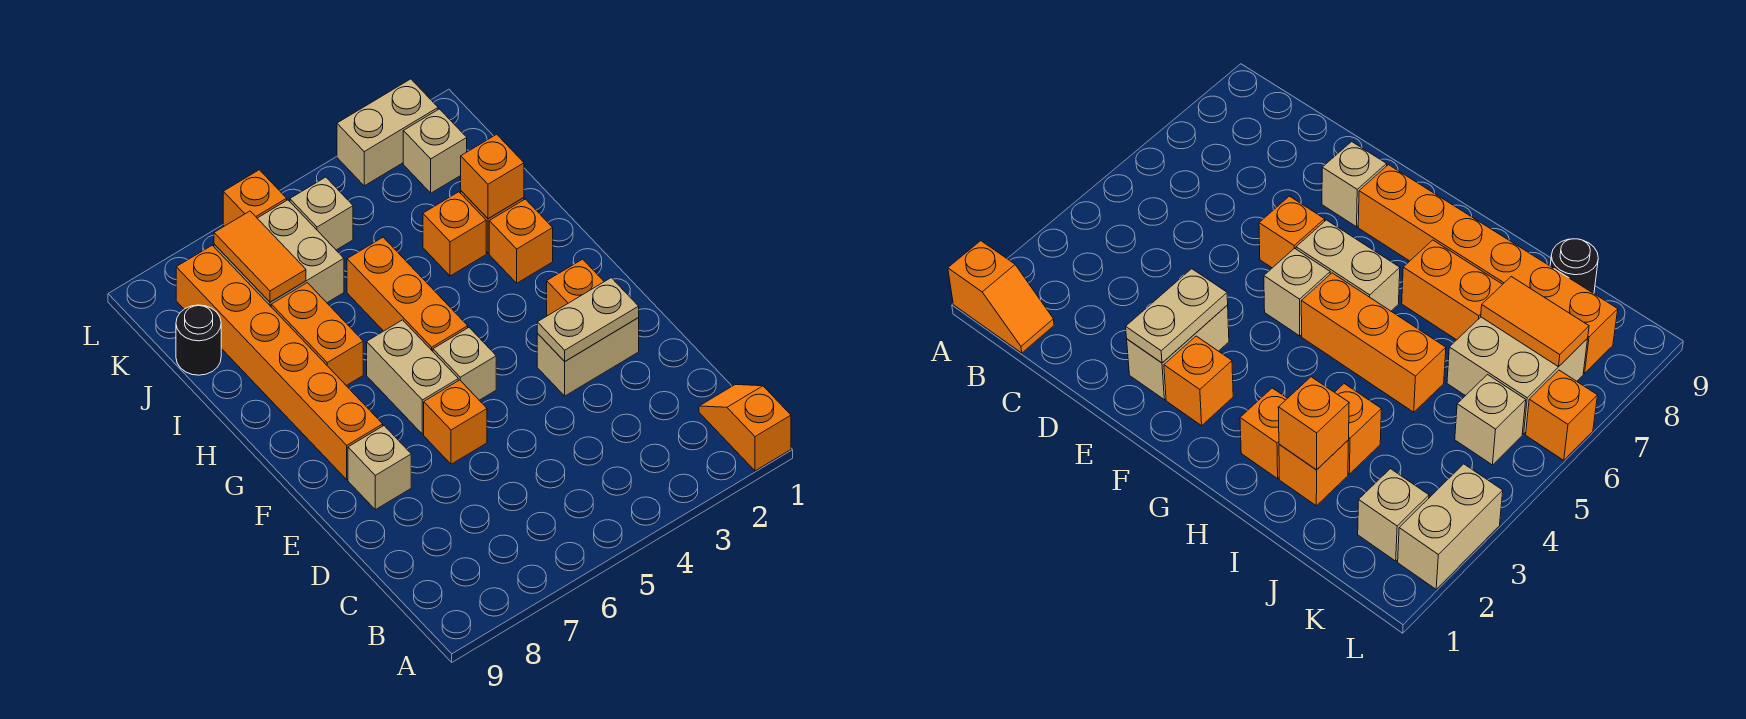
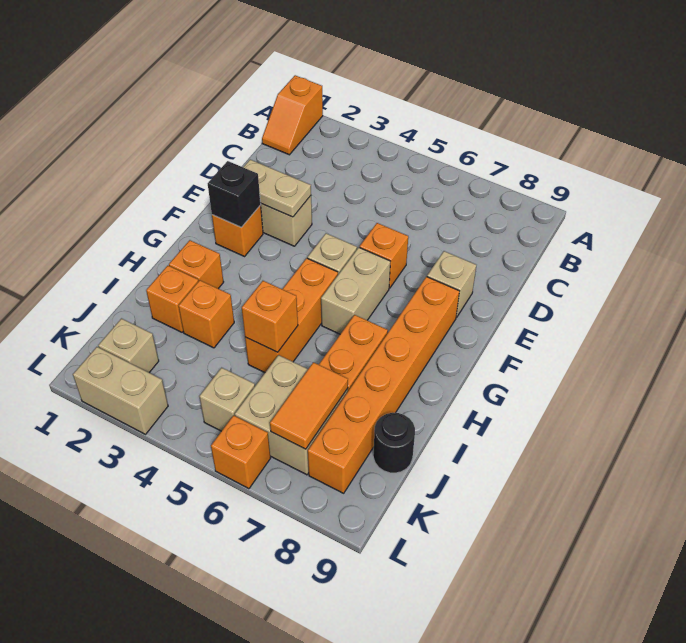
none -> black 1x1 brick [208,161,261,227]
orange 1x1 brick [461,134,524,219] -> orange 1x1 brick moved to [242,281,298,352]

